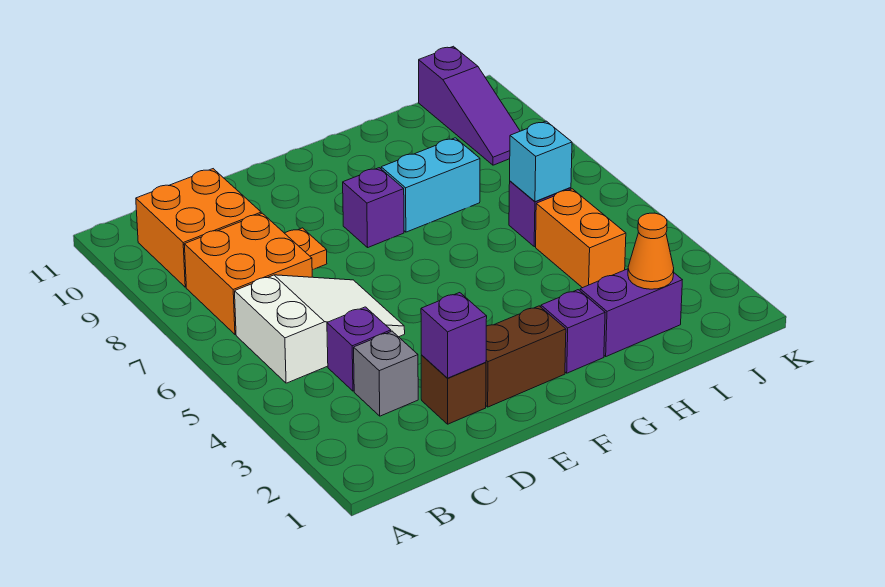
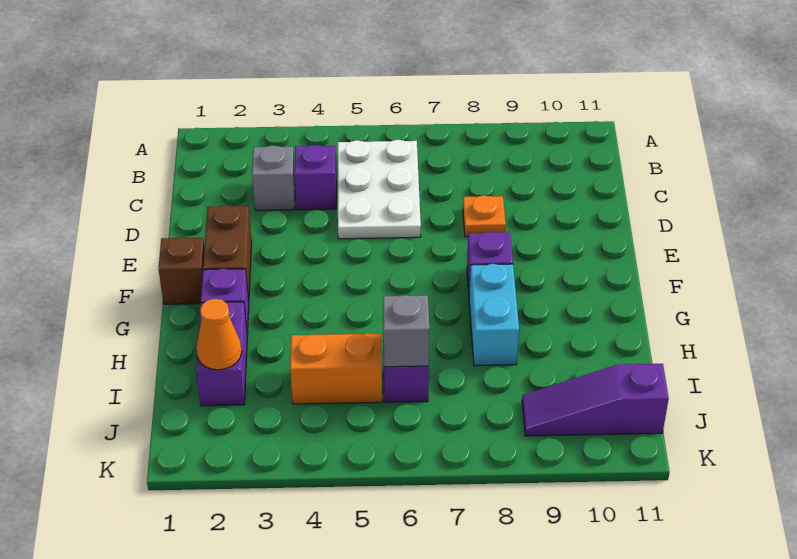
white 2x3 slope [235,275,405,383] -> white 2x3 plate [338,140,421,239]
orange 2x2 brick [184,213,312,335] -> none
orange 2x2 brick [136,169,261,287] -> none
brown 1x1 brick [421,355,486,424] -> brown 1x1 brick moved to [159,237,204,304]
purple 1x1 brick [421,293,487,378] -> none
cyan 1x1 brick [510,121,572,202] -> grey 1x1 brick [383,295,429,367]

